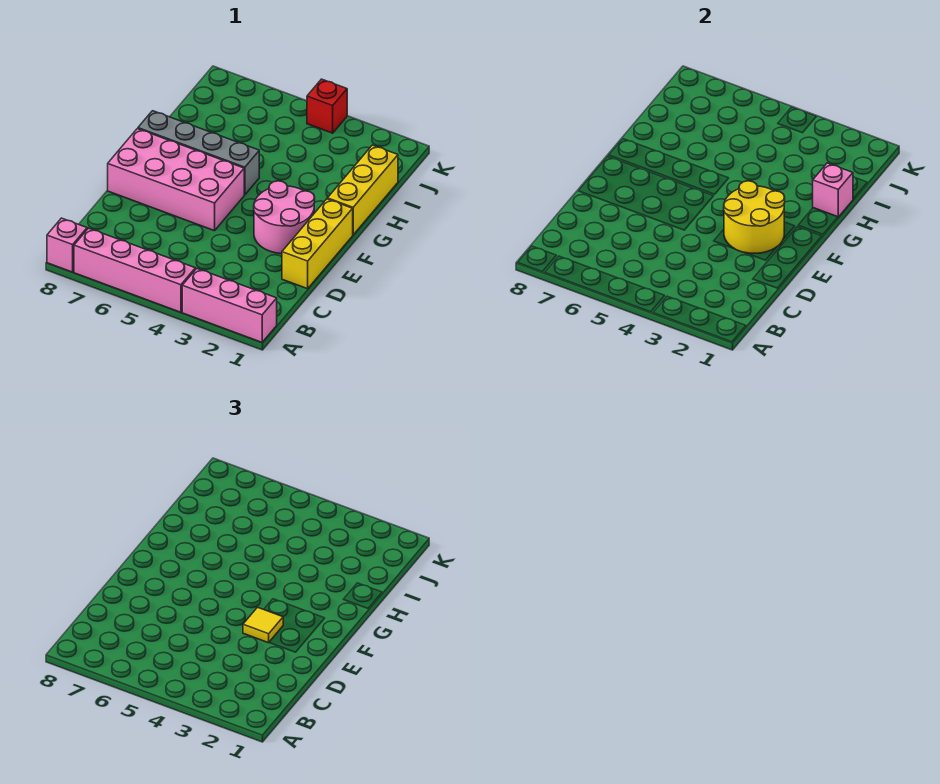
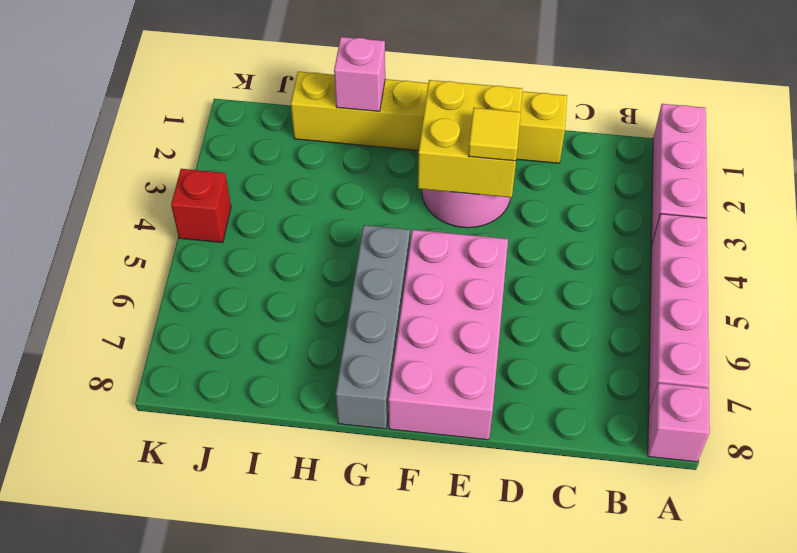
yellow 2x2 round brick [724,181,785,253] -> yellow 2x2 brick [418,80,522,198]

